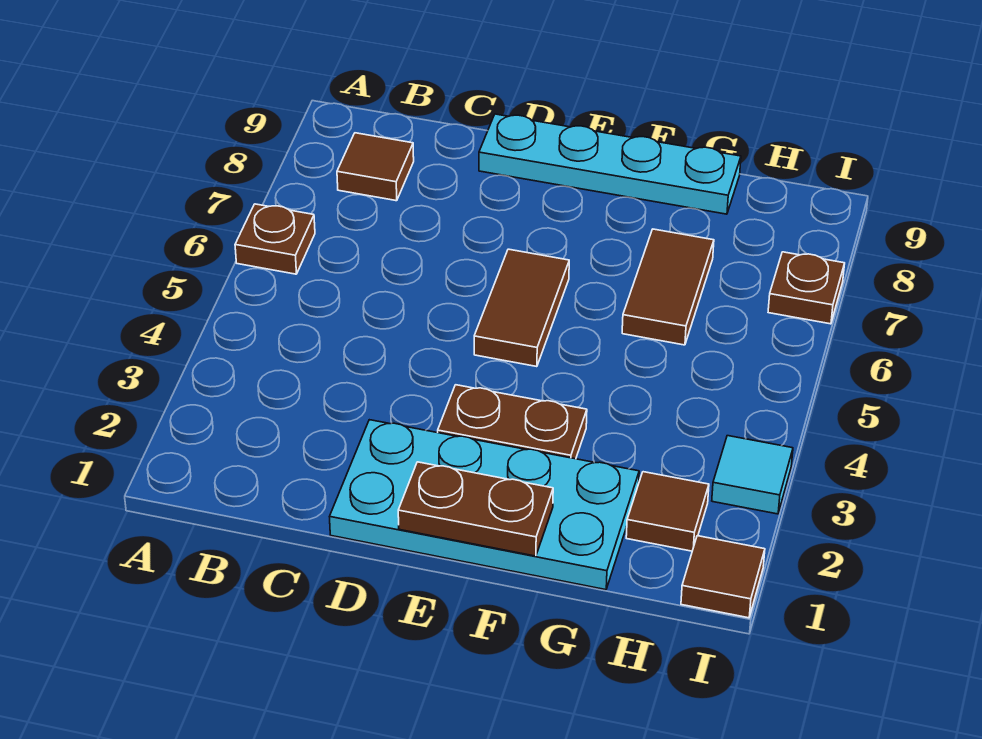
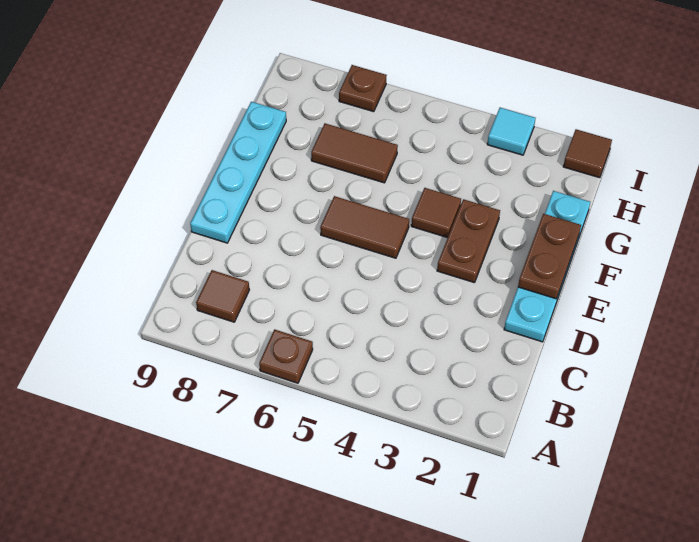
cyan 2x4 plate [329,420,639,590] -> cyan 1x4 plate [504,191,590,342]
brown 1x1 tile [626,472,709,551] -> brown 1x1 tile moved to [411,188,461,238]

